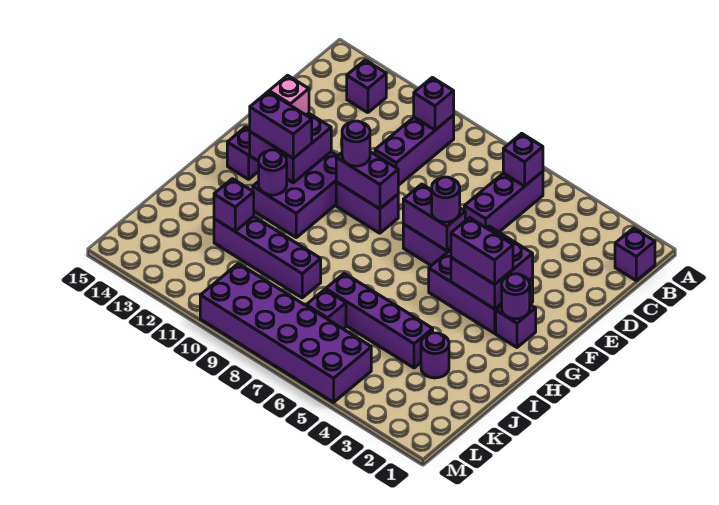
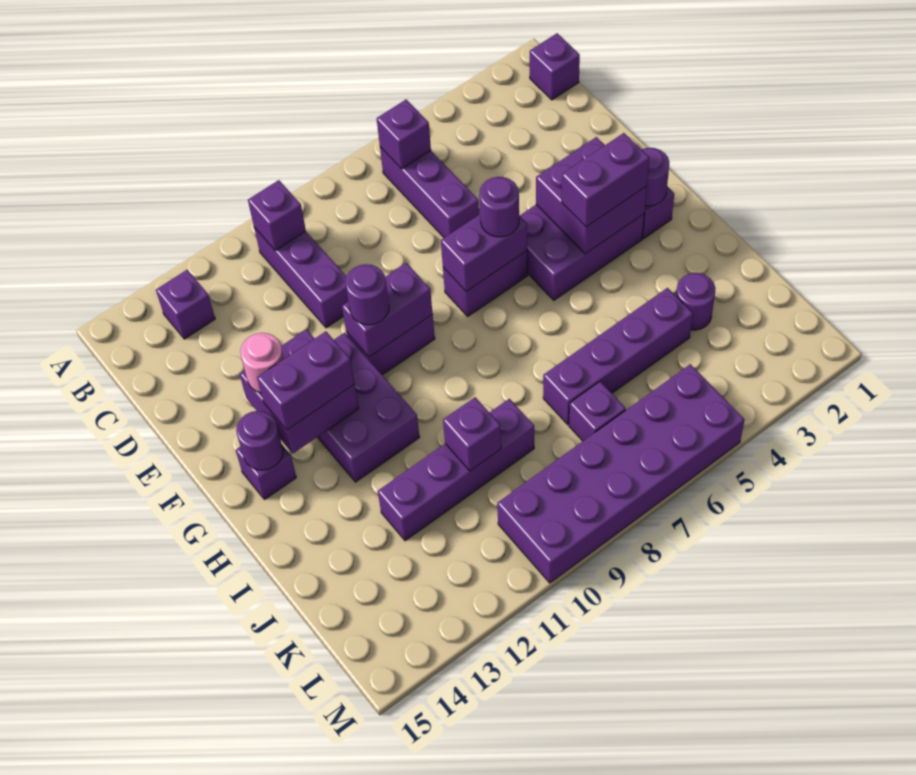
pink 1x1 brick [269,75,309,115] -> pink 1x1 round brick [240,333,284,393]
purple 1x1 round brick [259,150,287,195] -> purple 1x1 round brick moved to [236,411,283,470]
purple 1x1 brick [214,179,254,231] -> purple 1x1 brick moved to [443,397,501,471]

